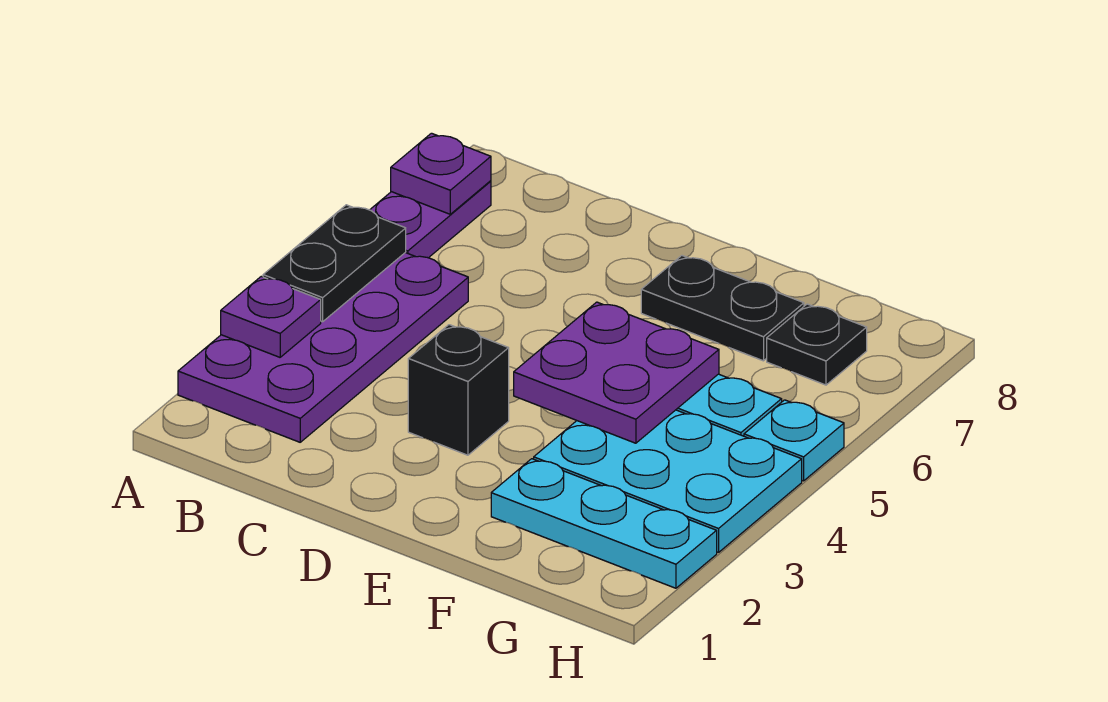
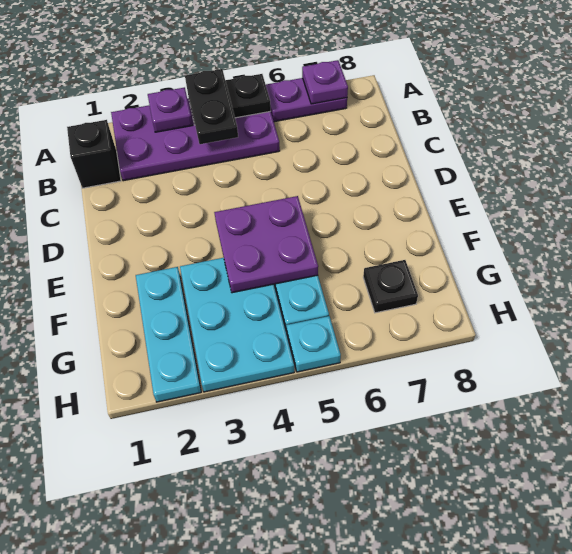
black 1x1 brick [408,325,509,455] -> black 1x1 brick moved to [67,120,121,188]
black 1x2 plate [641,256,804,361] -> black 1x2 plate moved to [185,69,238,144]

